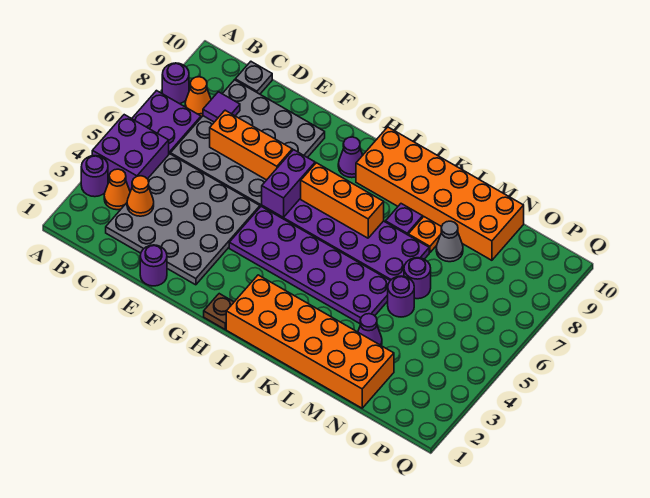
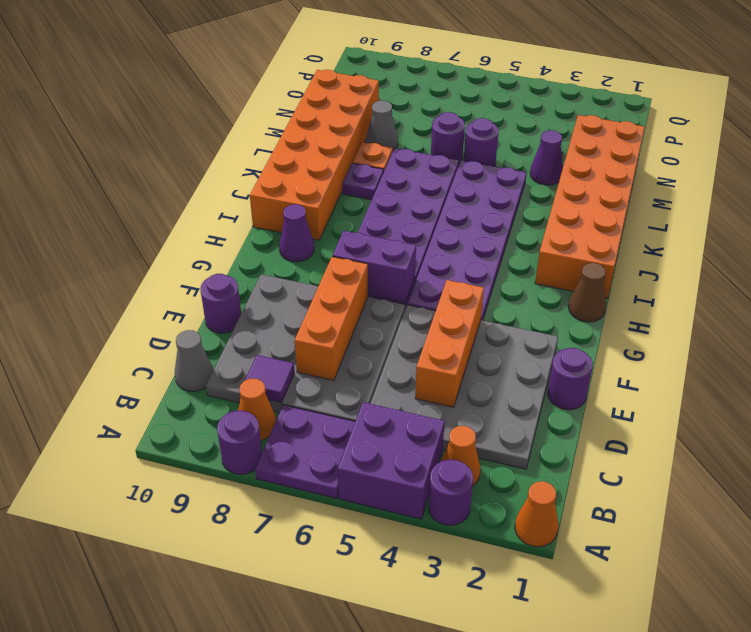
orange 1x1 cone [127,176,154,216] -> orange 1x1 cone moved to [515,482,558,547]
grey 1x1 plate [235,62,272,94] -> grey 1x1 cone [175,330,213,391]
none -> purple 1x1 round brick [200,274,241,333]
brown 1x1 plate [204,294,234,329] -> brown 1x1 cone [569,263,606,322]
orange 1x3 brick [301,163,384,238] -> orange 1x3 brick moved to [415,280,484,407]

